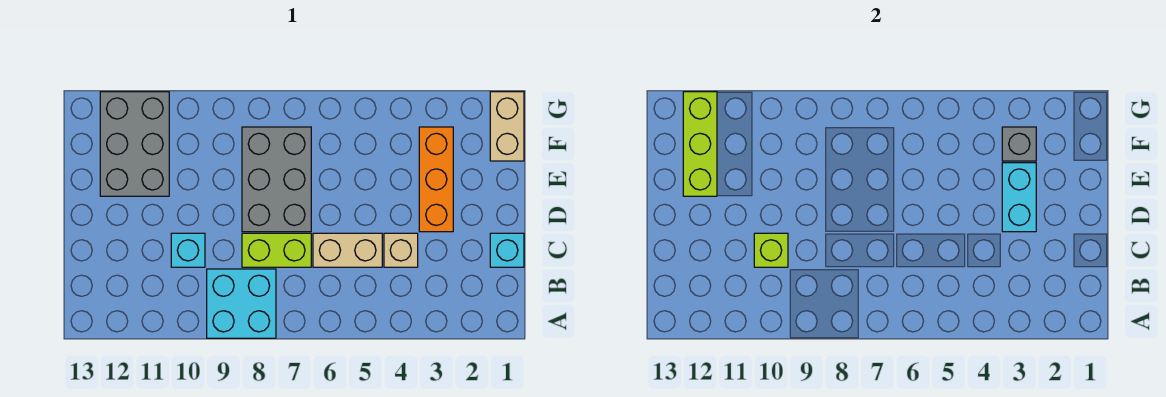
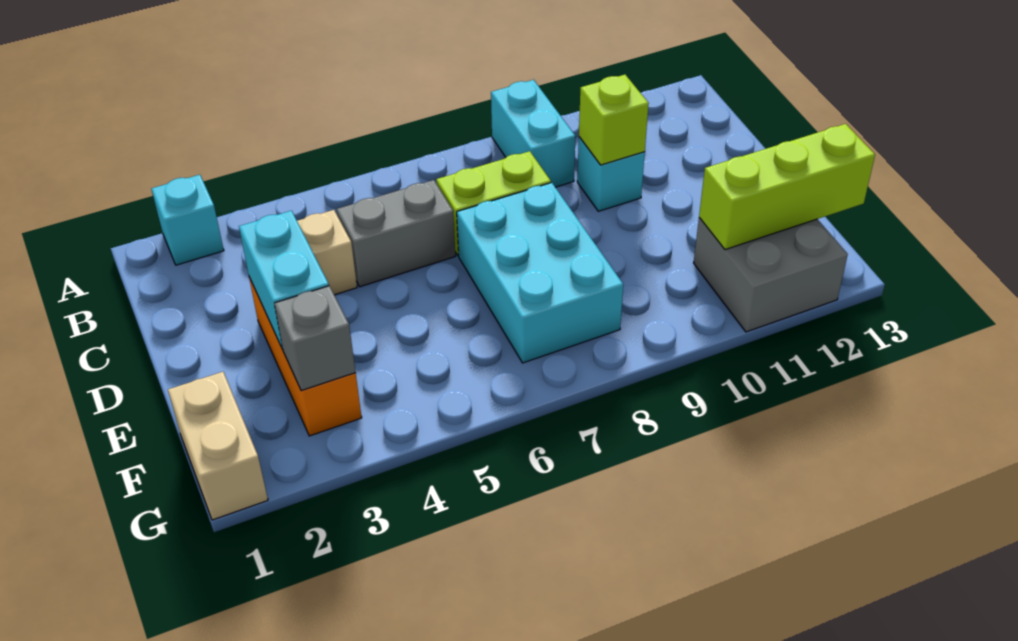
cyan 2x2 brick [207,269,276,338] -> cyan 1x2 brick [491,80,575,187]
cyan 1x1 brick [490,233,524,267] -> cyan 1x1 brick moved to [151,175,224,265]
tan 1x2 brick [313,233,382,267] -> grey 1x2 brick [337,180,456,287]
grey 2x3 brick [242,127,311,232] -> cyan 2x3 brick [457,183,623,363]
grey 2x3 brick [100,92,169,196] -> grey 2x2 brick [694,218,848,332]
lime 1x3 brick [683,92,717,196] -> lime 1x3 brick turned to [699,124,875,250]

